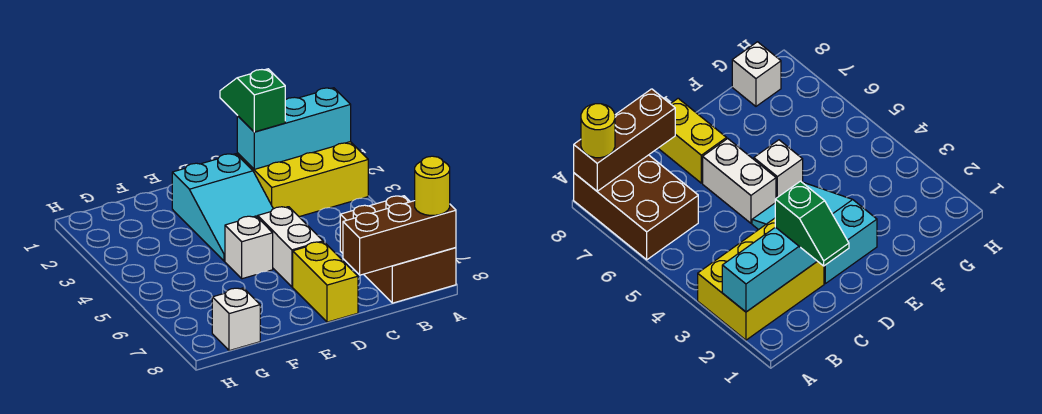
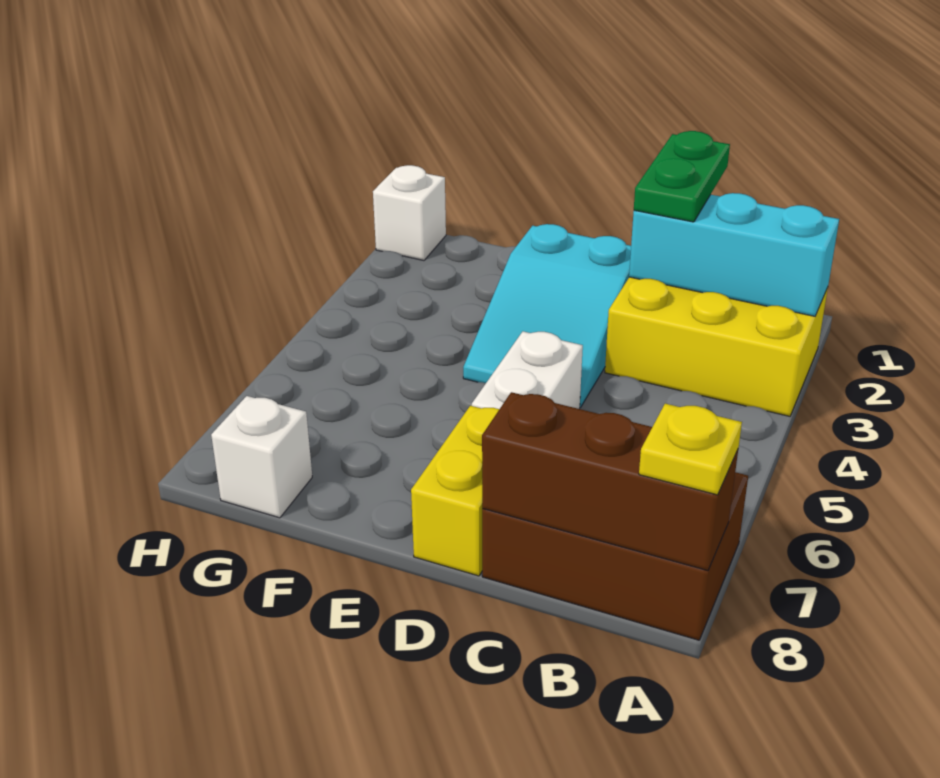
brown 2x3 brick [340,196,456,303] -> brown 2x3 brick turned to [482,472,748,640]
yellow 1x1 round brick [415,156,450,215] -> yellow 1x1 plate [639,404,742,495]
green 1x2 slope [220,69,285,132] -> green 1x2 plate [634,131,730,222]
white 1x1 brick [225,216,273,279] -> white 1x1 brick moved to [373,165,446,260]

